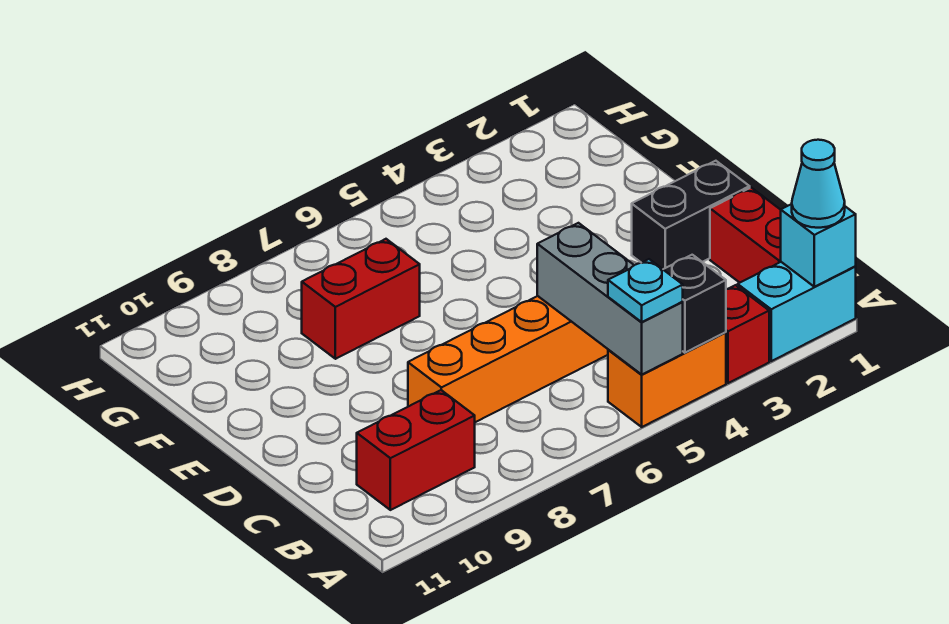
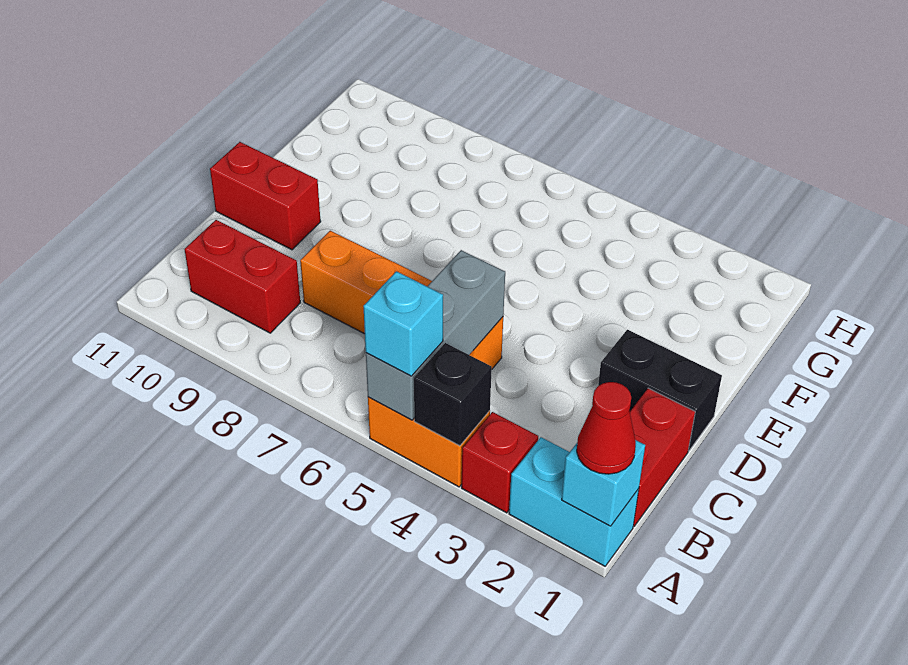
cyan 1x1 cone [792,140,845,228] -> red 1x1 cone [577,382,636,474]
cyan 1x1 plate [608,259,683,322] -> cyan 1x1 brick [363,271,443,376]
red 1x2 brick [302,239,420,359] -> red 1x2 brick moved to [210,142,321,250]

